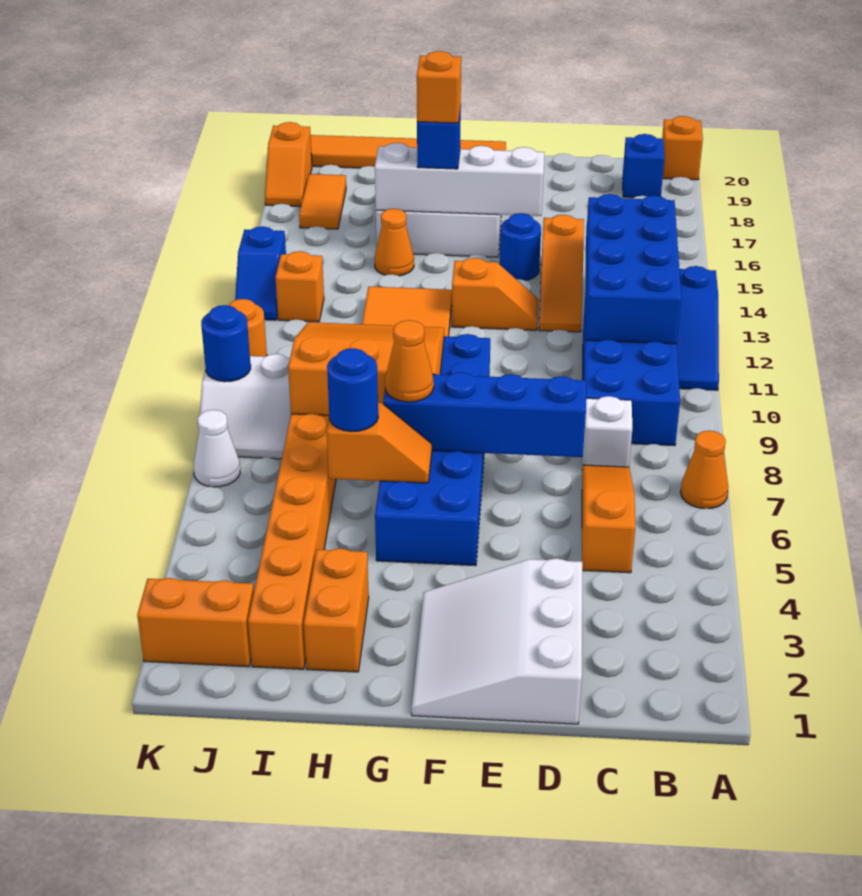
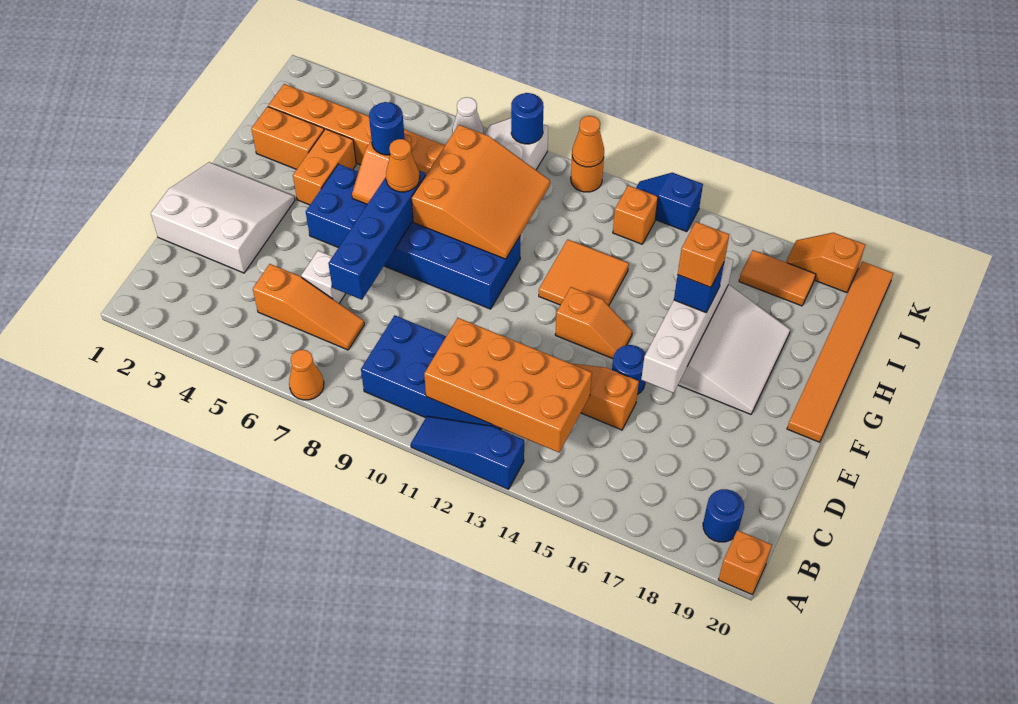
blue 2x4 brick [586,194,681,344] -> orange 2x4 brick [424,318,592,452]
blue 1x1 brick [622,134,664,198] -> blue 1x1 round brick [703,489,744,542]
white 1x1 brick [582,396,632,469] -> white 1x1 brick moved to [301,251,346,303]
orange 1x2 slope [452,258,538,330] -> orange 1x2 slope turned to [555,287,632,359]
orange 1x1 cone [375,209,414,276] -> orange 1x1 cone moved to [572,116,604,167]
orange 1x2 brick [137,578,254,667] -> orange 1x2 brick moved to [293,129,356,205]

